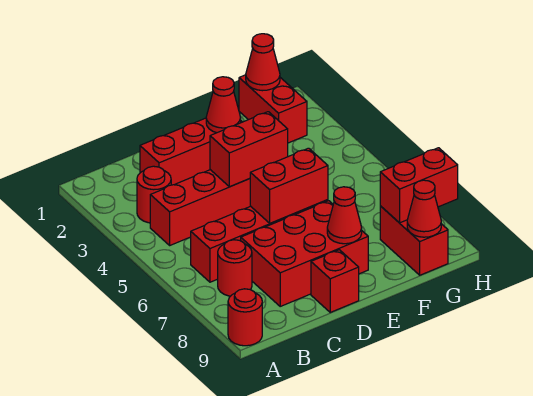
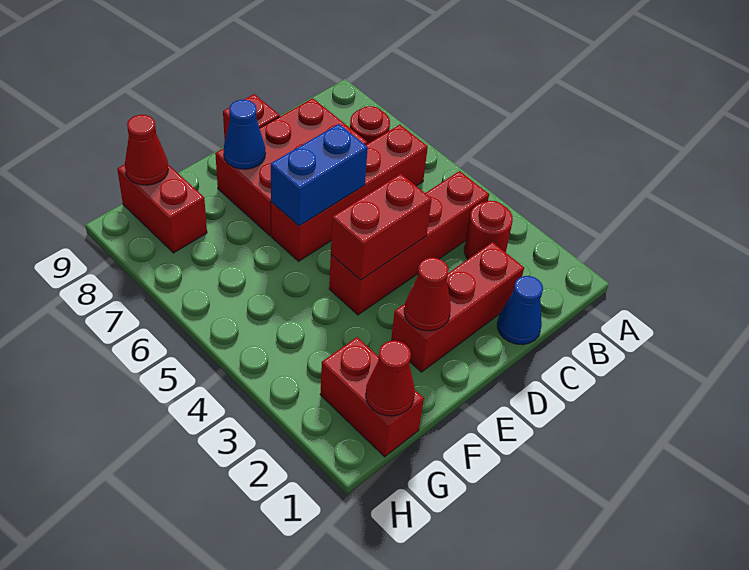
red 1x1 round brick [228,289,262,346] -> none
none -> blue 1x1 cone [497,276,543,345]
red 1x2 brick [250,148,328,223] -> blue 1x2 brick [271,124,368,226]
red 1x1 cone [327,187,362,244] -> blue 1x1 cone [223,100,266,169]
red 1x2 brick [380,148,458,223] -> none

